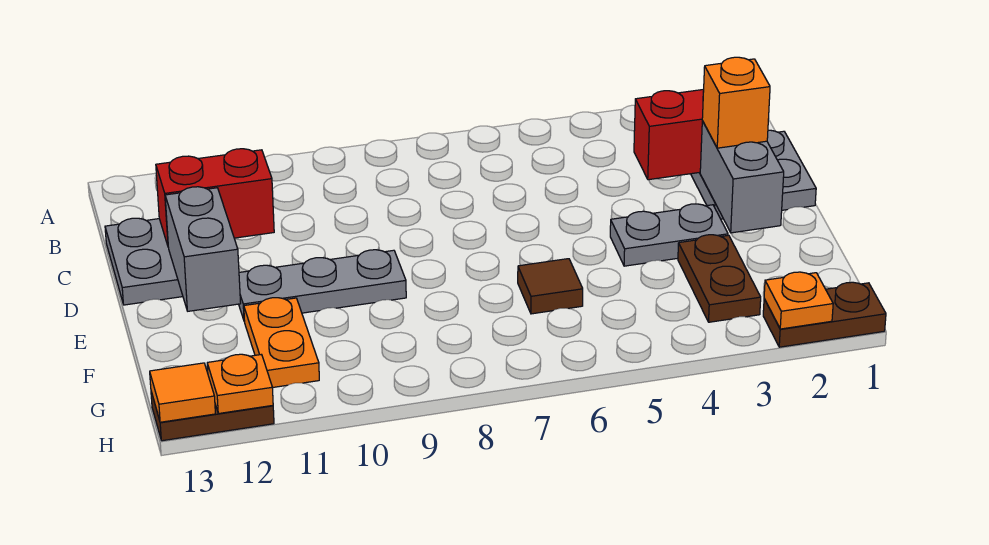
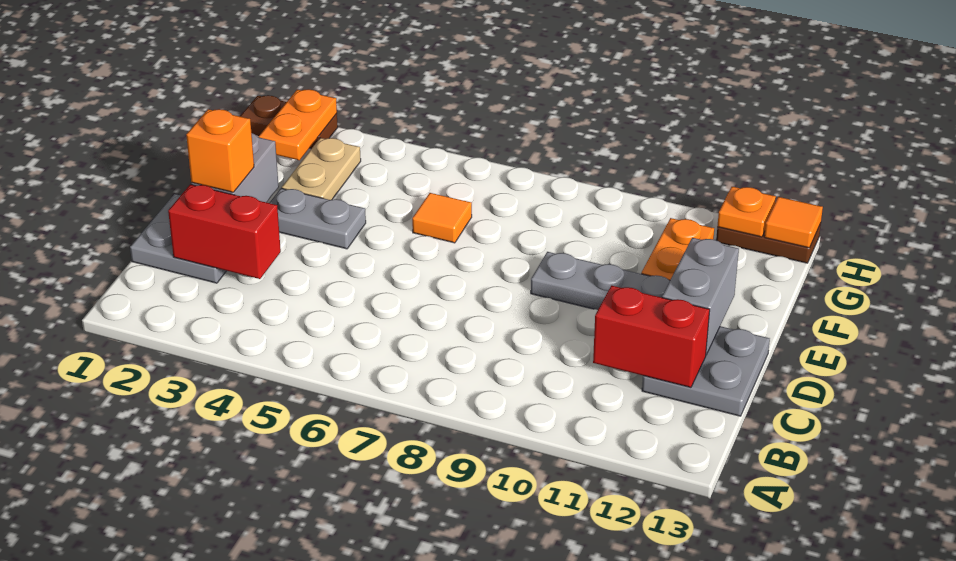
brown 1x2 plate [678,235,761,322] -> tan 1x2 plate [282,138,361,200]
brown 1x1 tile [518,259,583,314] -> orange 1x1 tile [412,193,472,243]
orange 1x1 plate [764,272,833,329] -> orange 1x2 plate [259,89,337,160]

